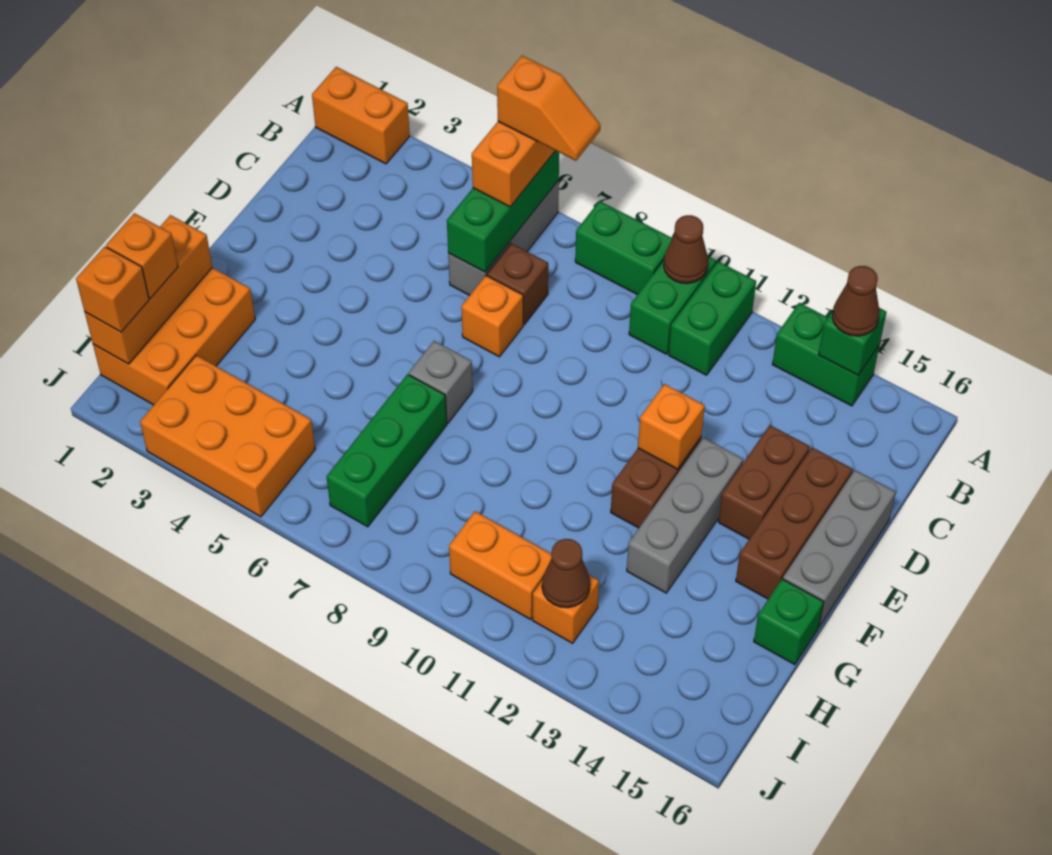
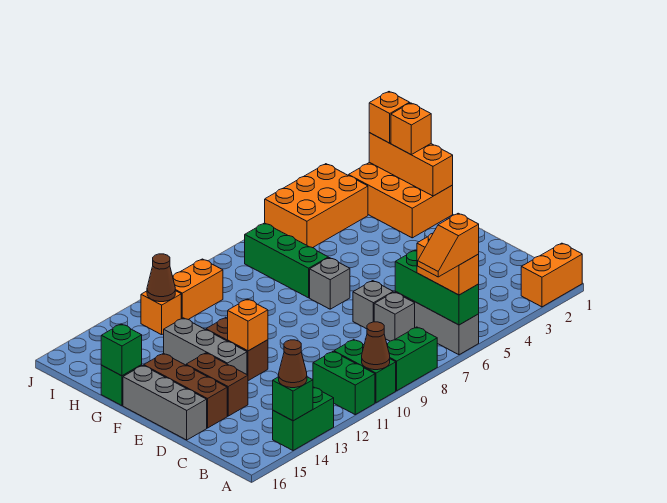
brown 1x1 brick [487,243,548,324] -> grey 1x1 brick [374,292,415,341]
orange 1x1 brick [461,276,523,357] -> grey 1x1 brick [353,281,393,329]
none -> green 1x1 brick [101,324,142,376]

